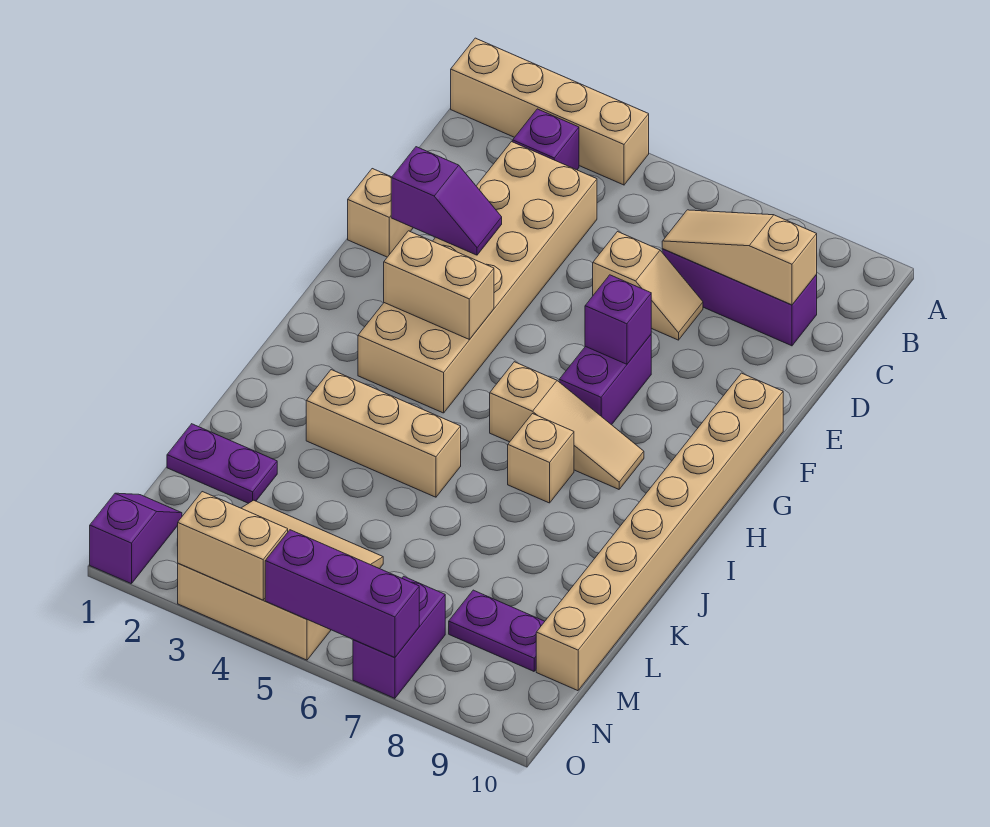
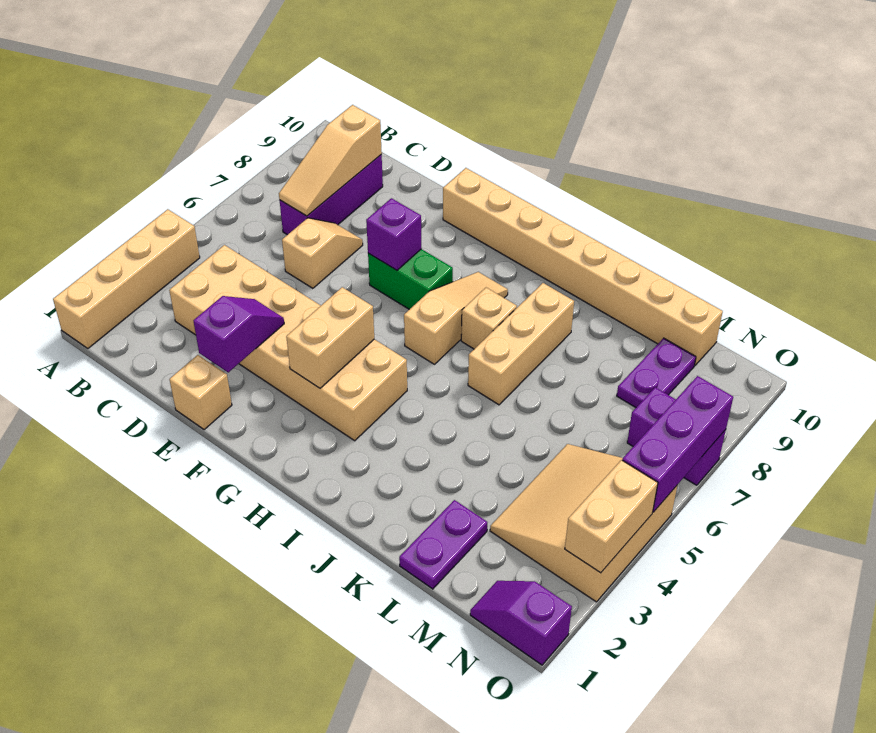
purple 1x1 brick [513,109,579,170] -> none
purple 1x2 brick [559,335,651,425] -> green 1x2 brick [368,249,453,309]
tan 1x3 brick [306,370,461,497] -> tan 1x3 brick moved to [468,283,574,405]

